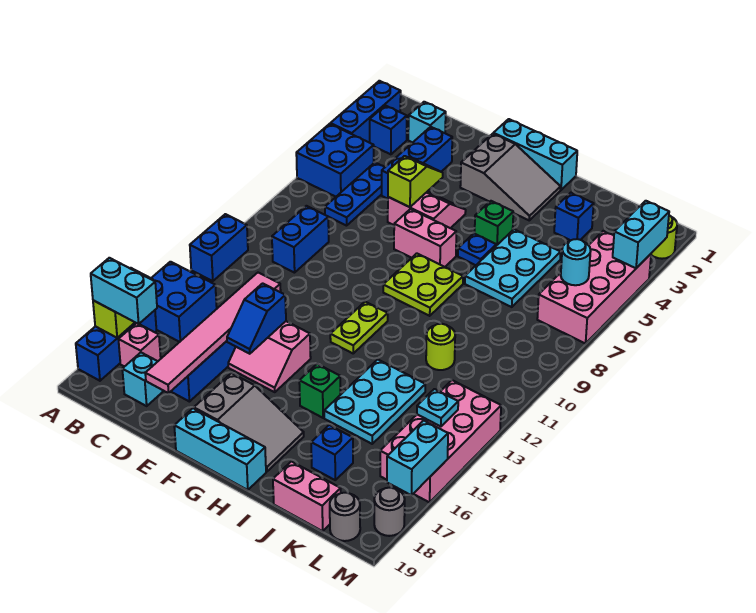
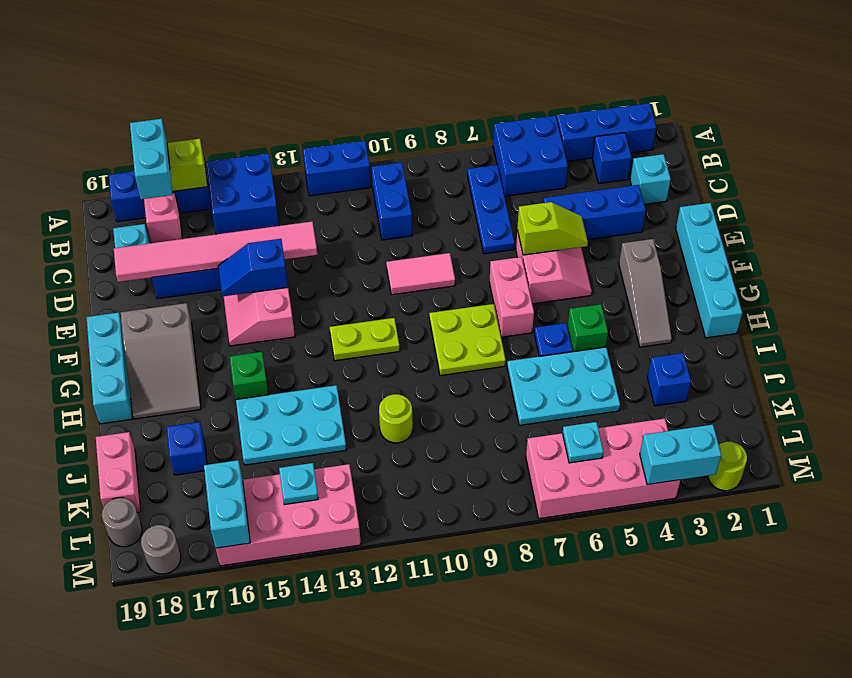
blue 1x3 plate [325,163,385,226] -> blue 1x3 plate turned to [467,165,515,254]
blue 1x2 brick [272,206,329,273] -> blue 1x2 brick turned to [372,162,412,240]
none -> pink 1x2 tile [386,253,455,295]
cyan 1x3 brick [493,119,577,190] -> cyan 1x4 brick [676,203,742,338]
grey 2x3 slope [460,134,561,220] -> grey 1x3 slope [619,239,672,347]
cyan 1x1 round brick [561,239,591,285] -> cyan 1x1 plate [563,422,604,463]
cyan 1x2 brick [387,420,448,495] -> cyan 1x2 brick turned to [204,460,250,548]

